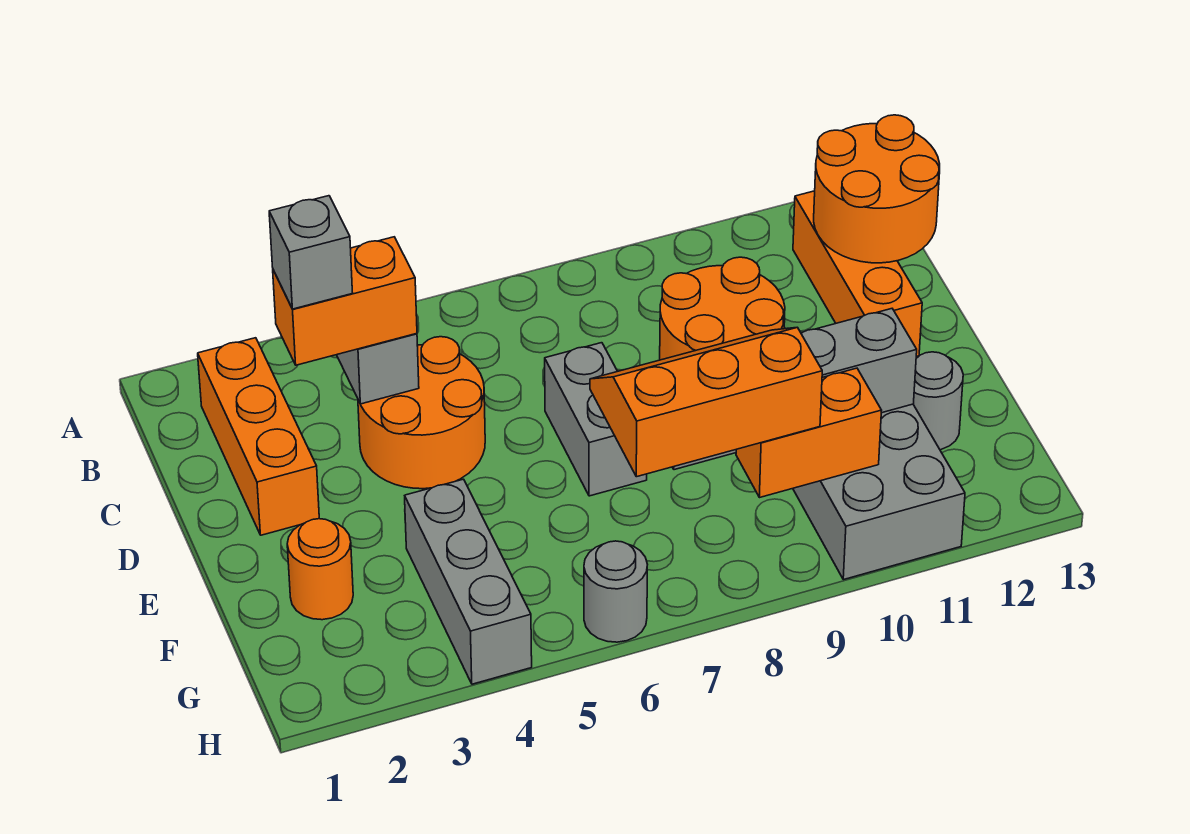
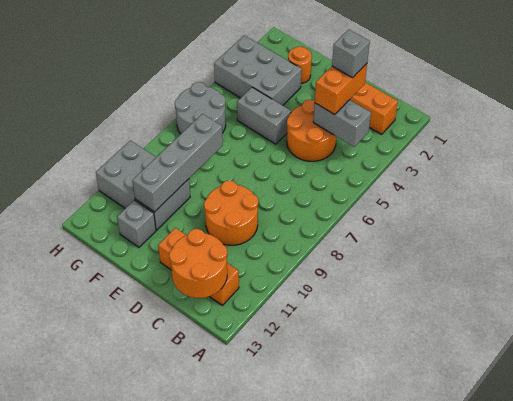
grey 1x2 brick [545,343,647,496] -> grey 1x2 brick moved to [237,87,291,144]
grey 1x3 brick [405,479,532,684] -> grey 2x3 brick [214,35,302,105]
orange 2x3 slope [590,327,822,477] -> none
grey 1x1 round brick [913,352,963,450] -> grey 1x1 brick [117,200,156,247]
orange 1x2 brick [736,368,881,498] -> none
grey 1x1 round brick [584,541,647,642] -> grey 2x2 round brick [175,82,226,134]

